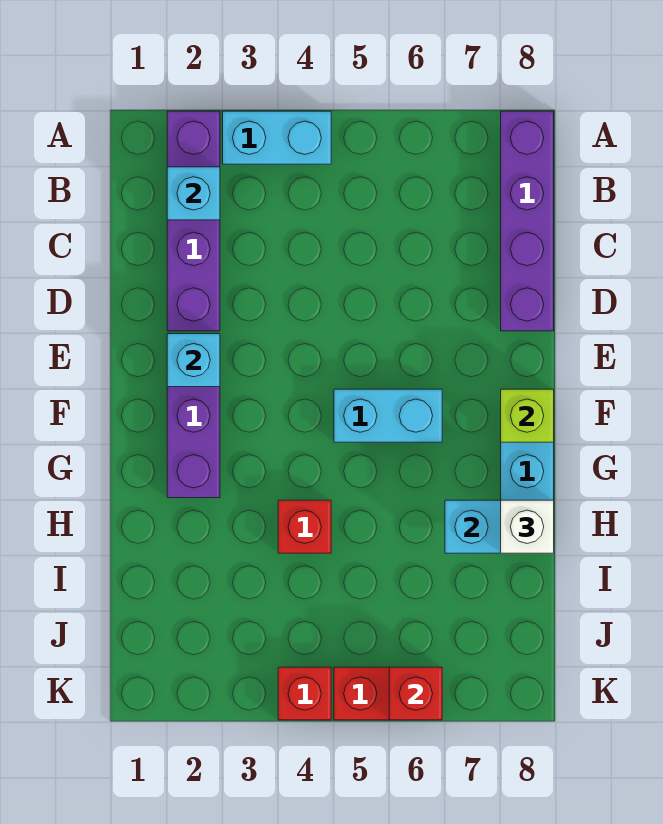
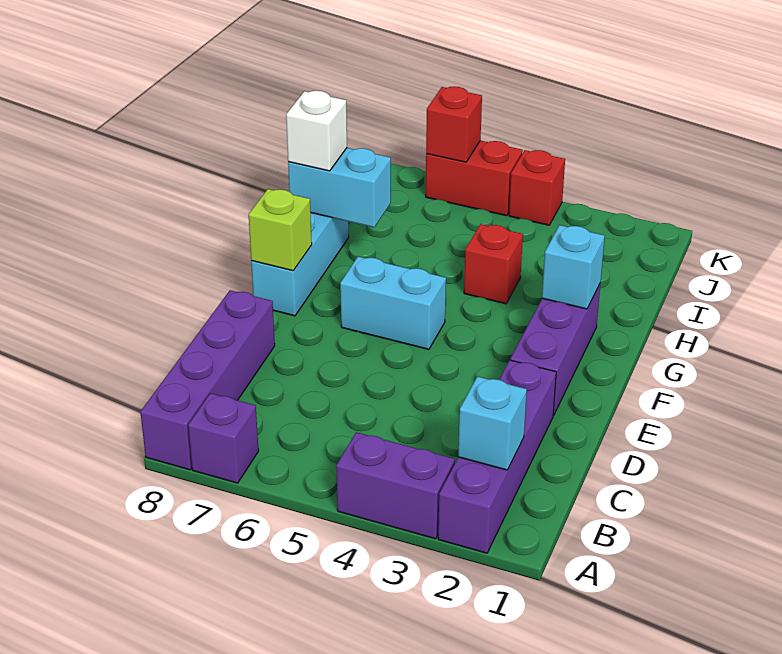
cyan 1x2 brick [223,111,331,164] -> purple 1x2 brick [336,432,455,539]
none -> purple 1x1 brick [188,393,259,483]
cyan 1x1 brick [167,334,220,387] -> cyan 1x1 brick moved to [542,225,605,309]

